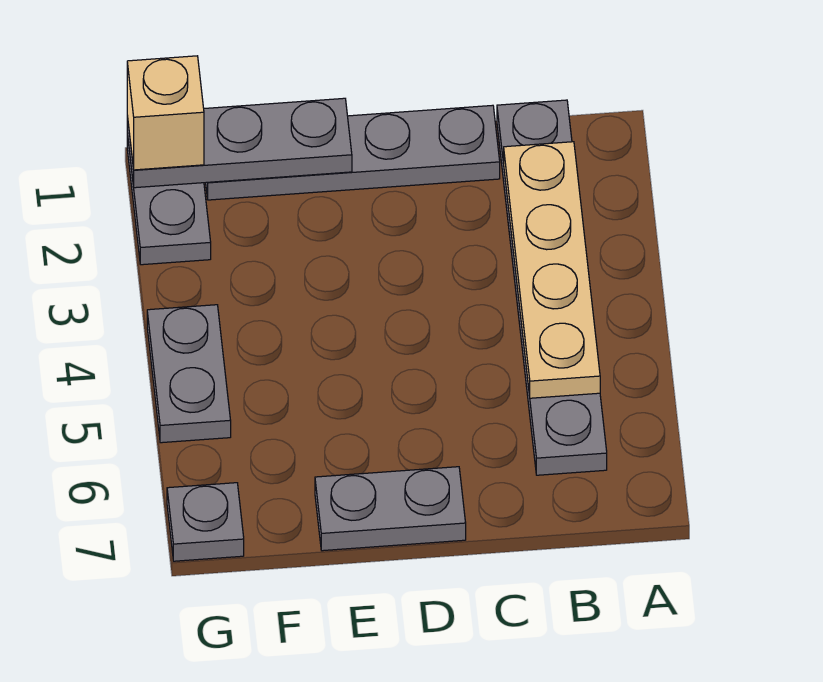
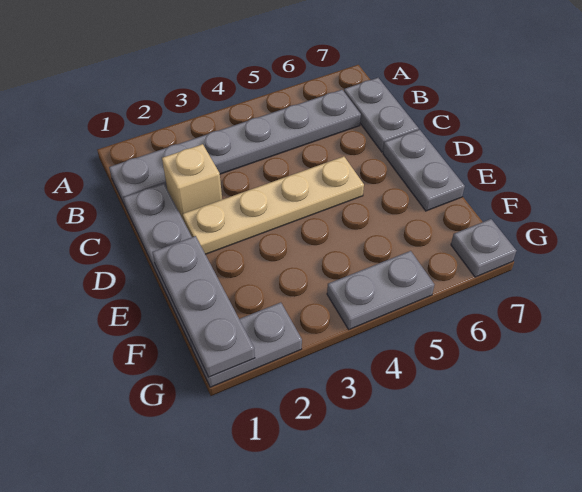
tan 1x4 plate [504,142,600,398] -> tan 1x4 plate moved to [183,156,364,254]
none -> grey 1x2 plate [344,78,419,152]
tan 1x1 brick [127,56,204,170] -> tan 1x1 brick moved to [162,144,222,219]

